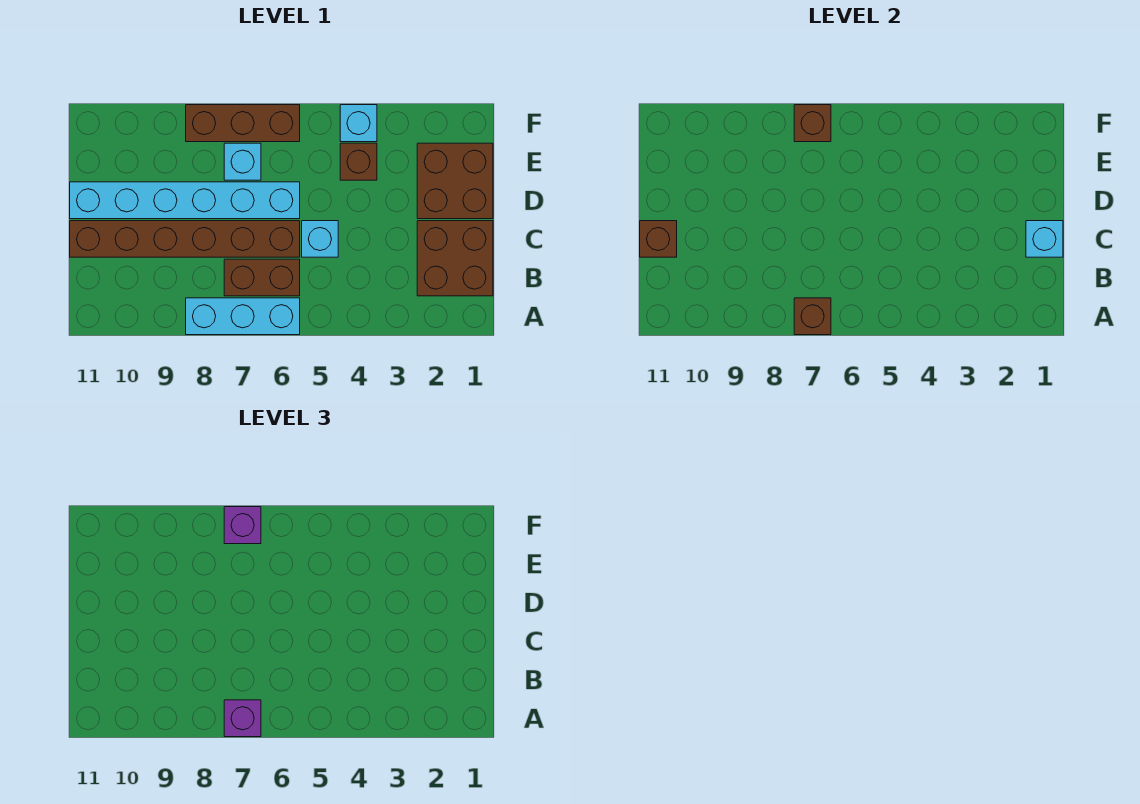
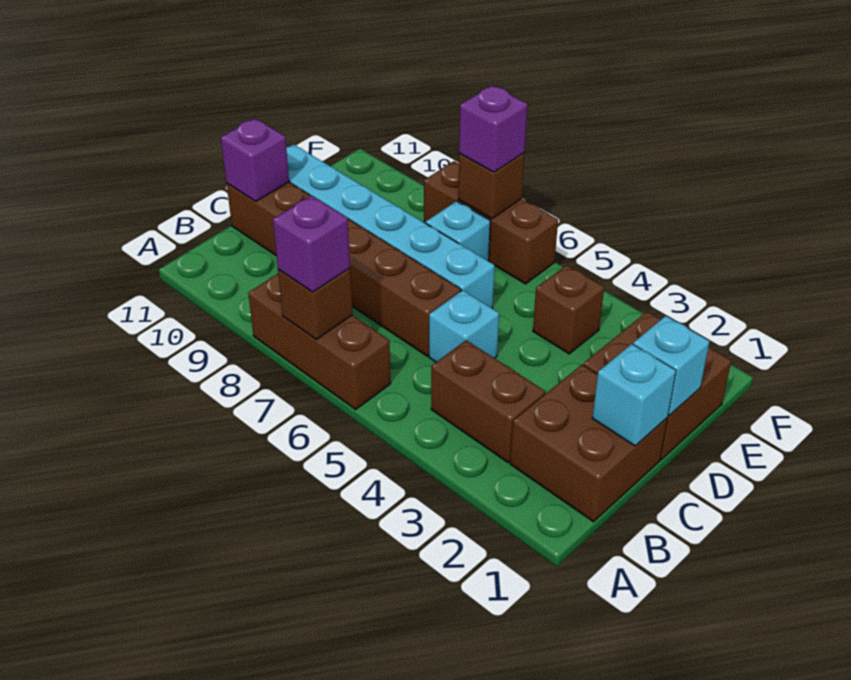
cyan 1x3 brick [186,298,300,335] -> brown 1x3 brick [248,274,391,409]
brown 1x2 brick [224,259,300,296] -> brown 1x2 brick moved to [431,340,545,463]
brown 1x1 brick [640,221,677,257] -> purple 1x1 brick [221,118,289,201]
cyan 1x1 brick [340,105,377,142] -> cyan 1x1 brick moved to [633,316,710,415]

